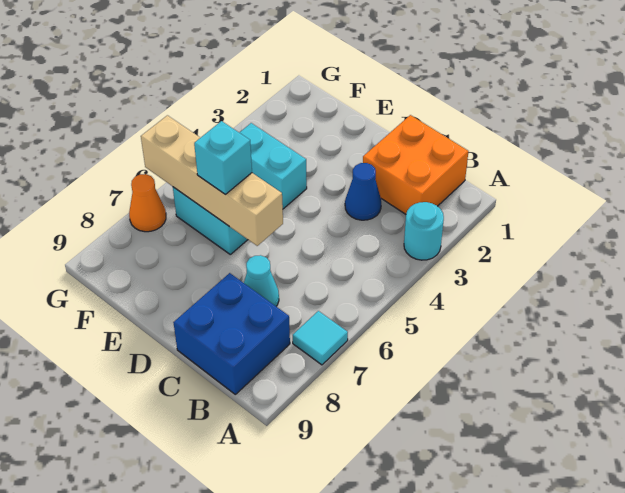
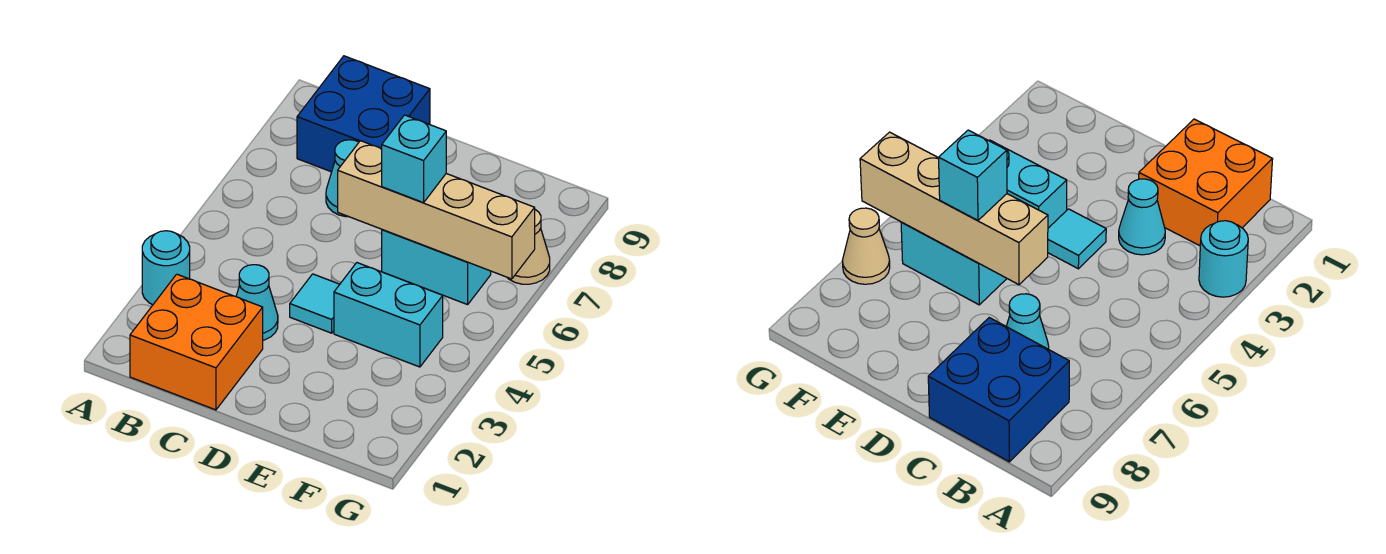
cyan 1x1 tile [293,311,348,365] -> cyan 1x1 tile moved to [290,274,340,333]
blue 1x1 cone [345,163,381,220] -> cyan 1x1 cone [236,265,278,340]
orange 1x1 cone [129,174,166,232] -> tan 1x1 cone [507,210,550,284]

